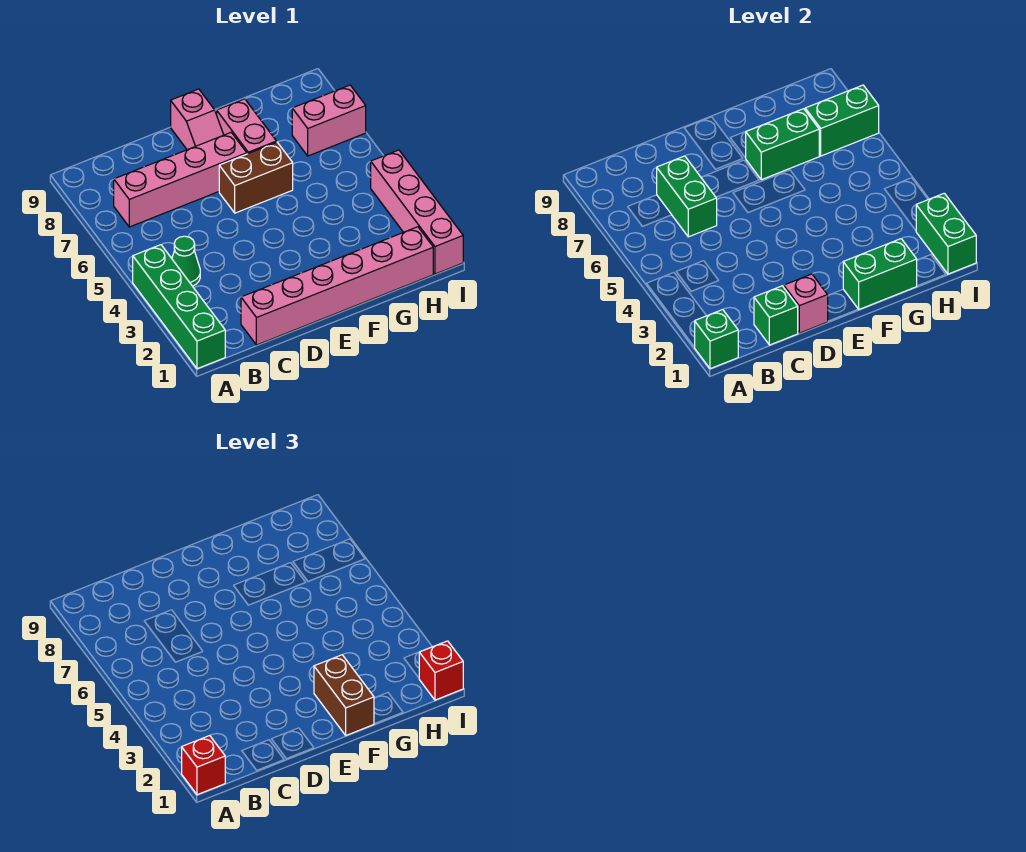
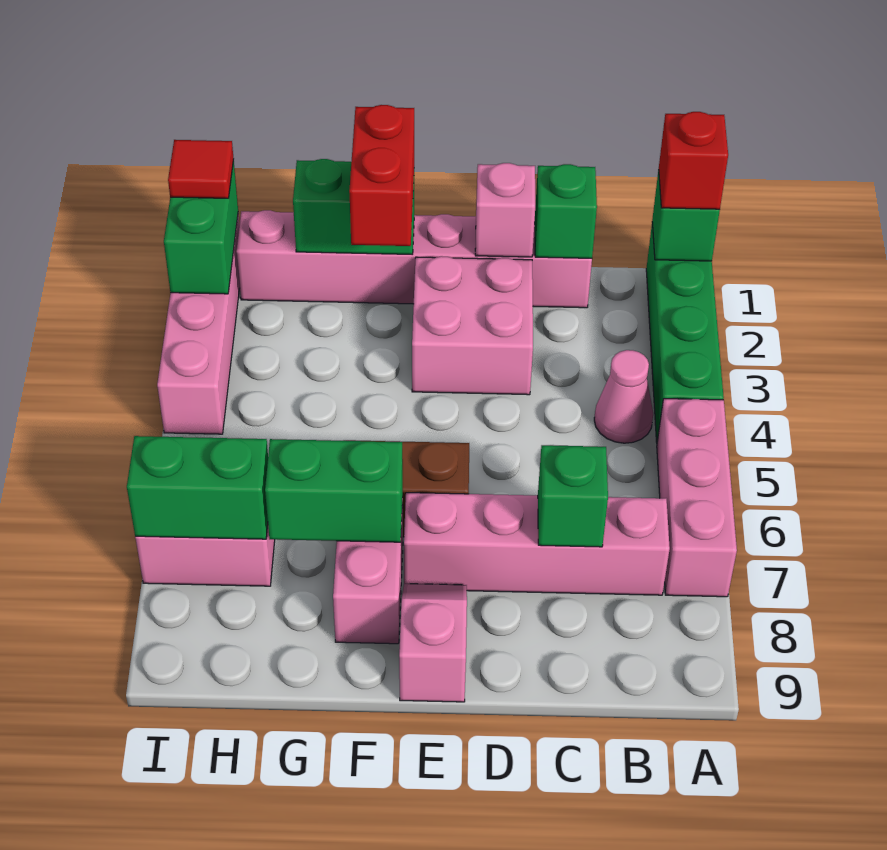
none -> pink 1x3 brick [657,399,737,597]
green 1x1 cone [172,236,200,286] -> pink 1x1 cone [594,350,653,443]
green 1x2 brick [657,156,717,237] -> green 1x1 brick [538,445,608,547]
none -> pink 2x2 brick [412,256,533,395]
brown 1x2 brick [314,655,374,735] -> red 1x2 brick [349,105,414,246]
red 1x1 brick [419,641,463,700] -> red 1x1 tile [168,140,234,198]

